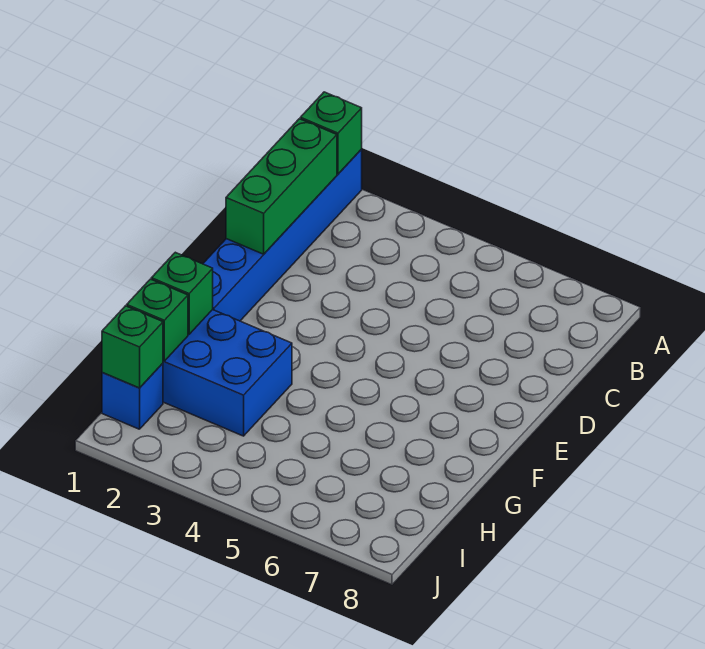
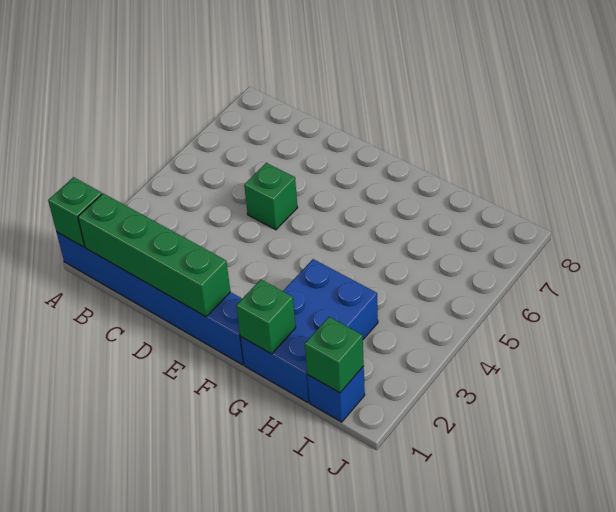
green 1x3 brick [226,119,337,254] -> green 1x4 brick [78,193,230,317]
green 1x1 brick [127,279,188,361] -> green 1x1 brick moved to [244,163,298,230]

